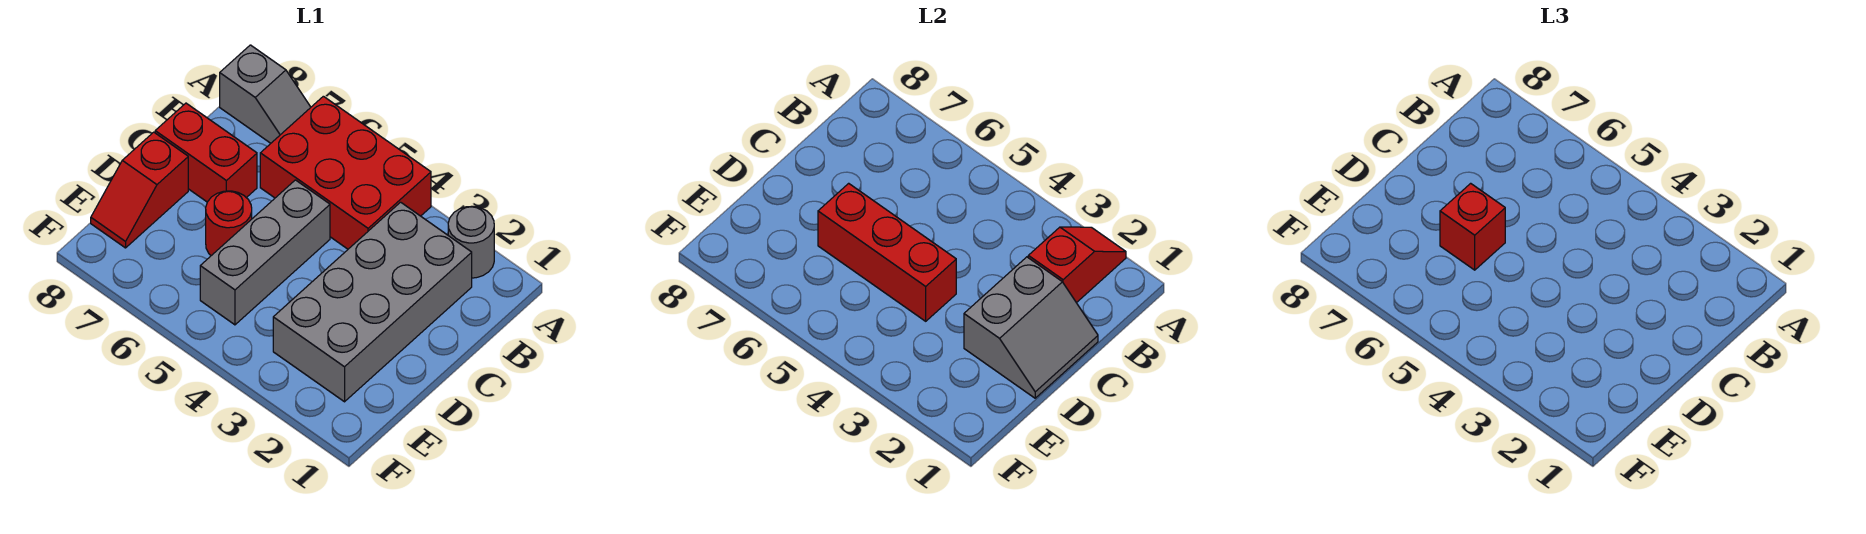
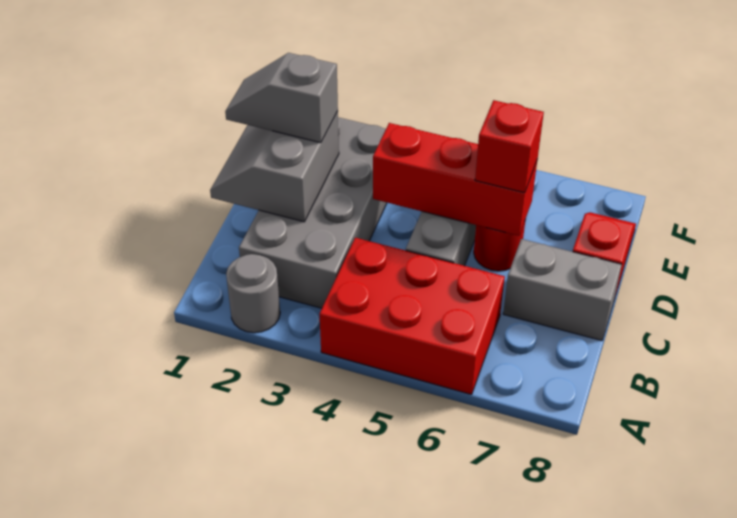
red 1x2 slope [1028,227,1126,303] -> none
grey 1x2 slope [220,45,311,143] -> grey 1x2 slope moved to [225,53,338,143]
red 1x2 brick [155,103,257,202] -> grey 1x2 brick [503,239,622,341]

